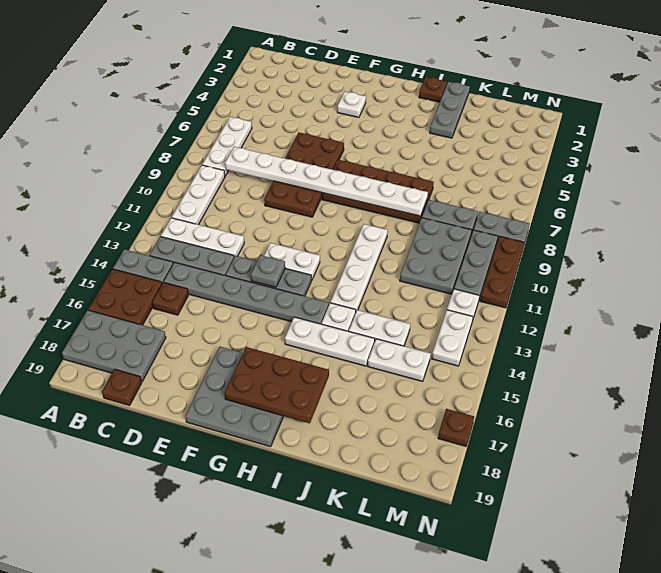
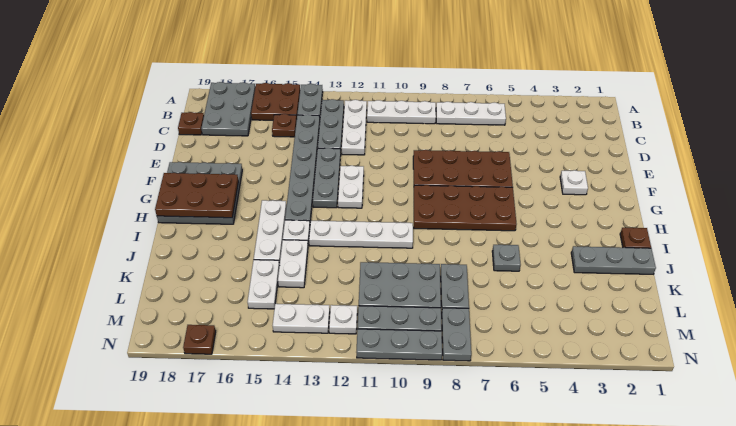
white 1x8 plate [225,147,428,216] -> none
grey 1x1 plate [251,255,285,287] -> grey 1x1 plate moved to [492,245,521,271]
brown 2x4 plate [322,160,434,223] -> brown 2x4 plate turned to [414,185,516,231]
brown 2x3 plate [224,347,329,423] -> brown 2x3 plate turned to [155,173,238,218]
brown 1x3 plate [480,236,524,308] -> grey 1x3 plate [356,329,442,360]

